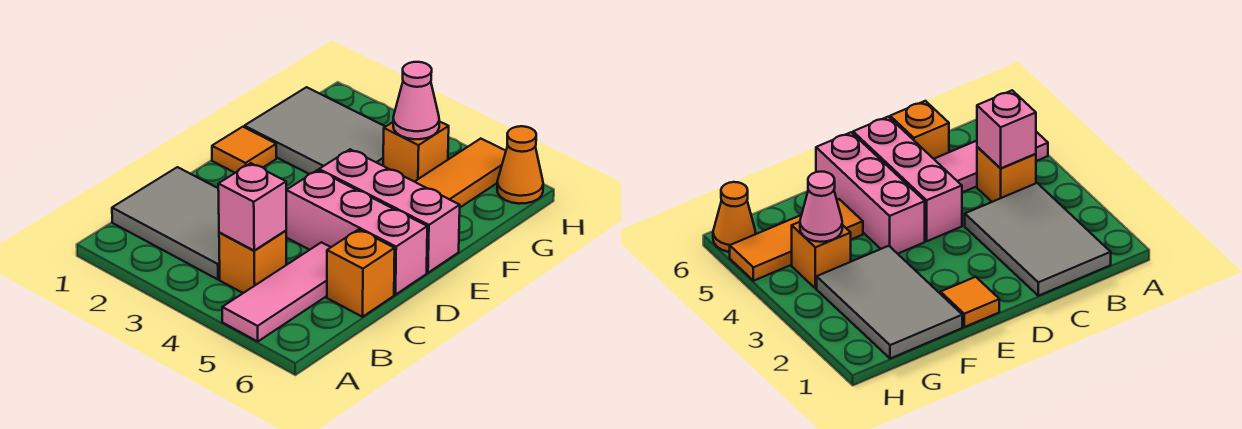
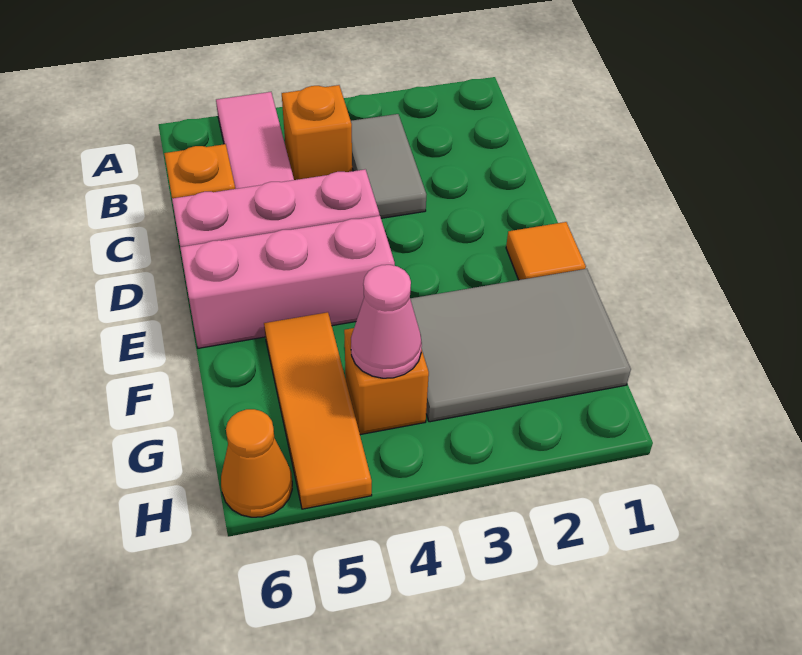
grey 2x3 tile [112,167,220,279] -> grey 1x2 tile [351,114,426,218]
pink 1x1 brick [218,163,286,250] -> none

